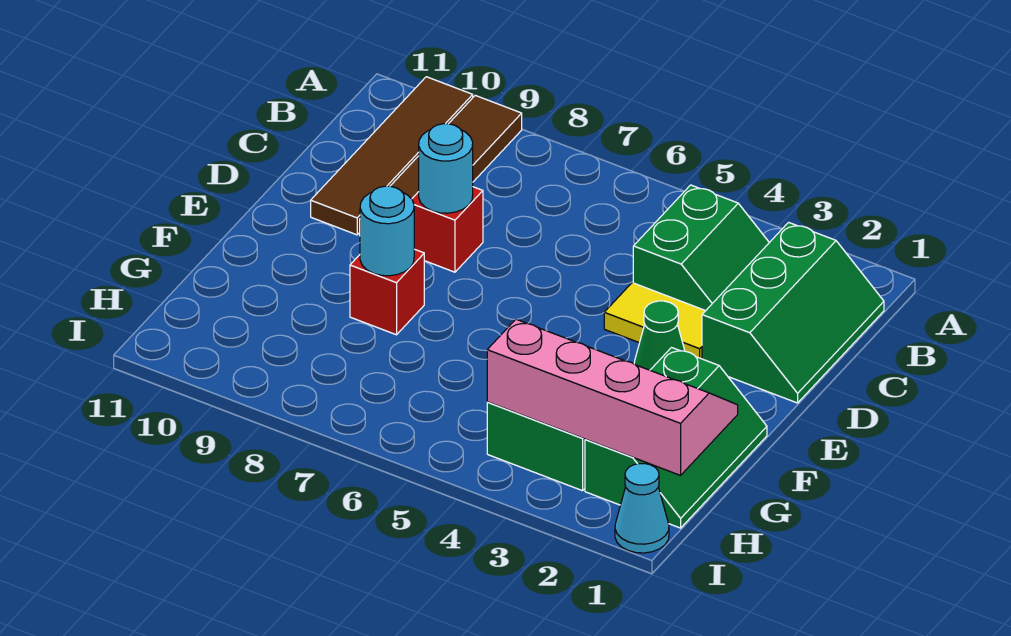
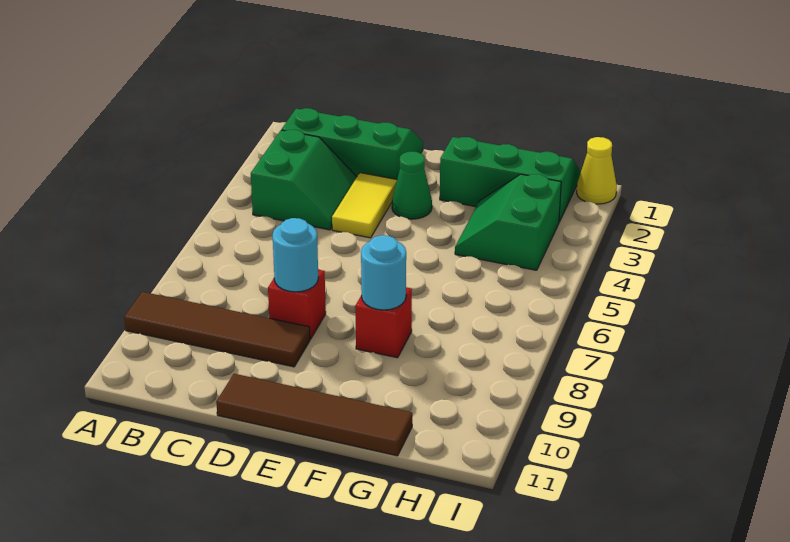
brown 1x4 tile [311,77,473,235] -> brown 1x4 tile moved to [216,374,412,456]
green 2x2 slope [633,185,769,311] -> green 2x2 slope turned to [251,130,357,230]
pink 2x4 slope [487,319,738,475] -> none
cyan 1x1 cone [615,464,669,553] -> yellow 1x1 cone [577,137,617,204]

